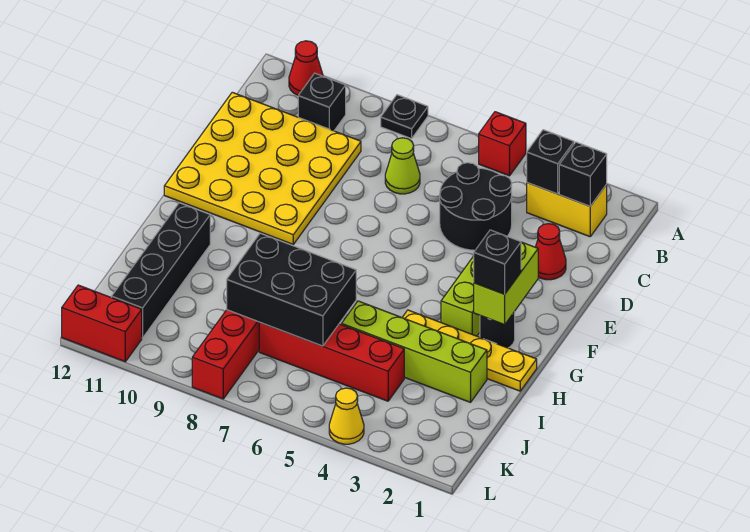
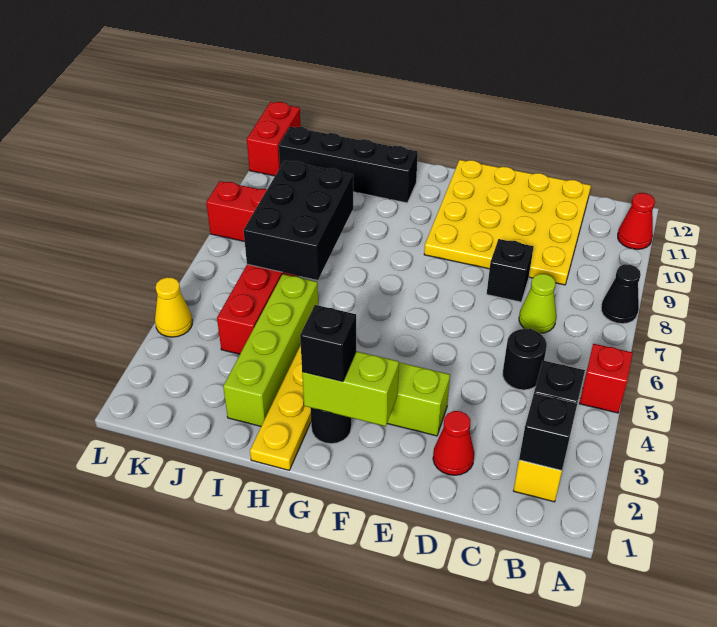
black 1x1 plate [381,95,428,139] -> black 1x1 cone [601,264,641,324]
black 1x1 brick [298,73,346,131] -> black 1x1 brick moved to [487,239,534,302]
black 2x2 round brick [440,163,512,250] -> black 1x1 round brick [503,328,547,390]

